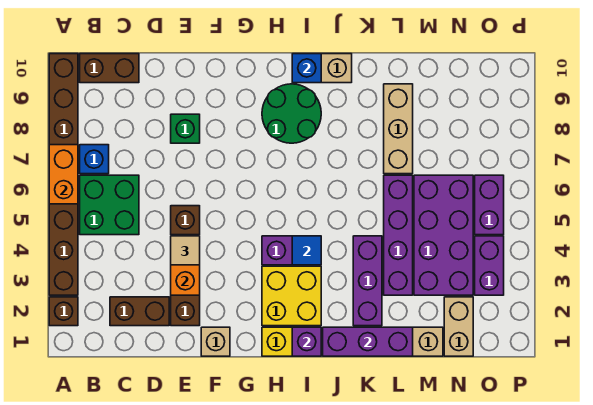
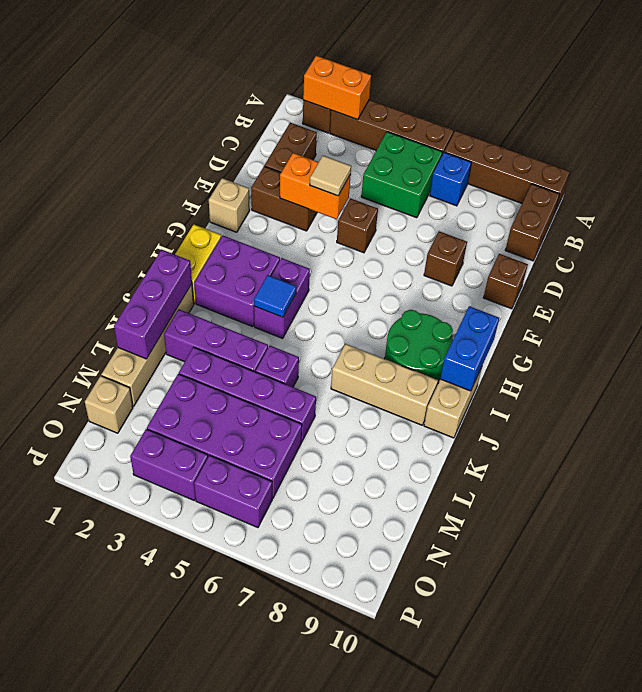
orange 1x2 brick [49,145,78,204] -> orange 1x2 brick moved to [303,56,371,120]
green 1x1 brick [171,114,200,143] -> brown 1x1 brick [424,231,467,286]
none -> brown 1x1 brick [483,254,528,309]
yellow 2x2 brick [262,266,321,326] -> purple 2x2 brick [194,236,280,327]
purple 1x1 brick [292,327,321,356] -> purple 1x1 brick moved to [256,346,299,387]
blue 1x1 brick [292,54,321,83] -> blue 1x2 brick [440,306,499,391]
tan 1x3 brick [384,84,413,174] -> tan 1x3 brick moved to [331,344,438,425]
tan 1x2 brick [444,297,473,356] -> tan 1x1 brick [85,376,133,433]

